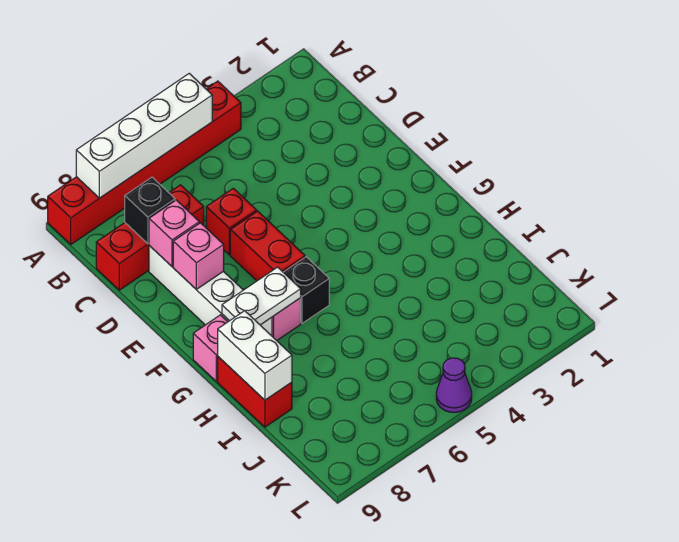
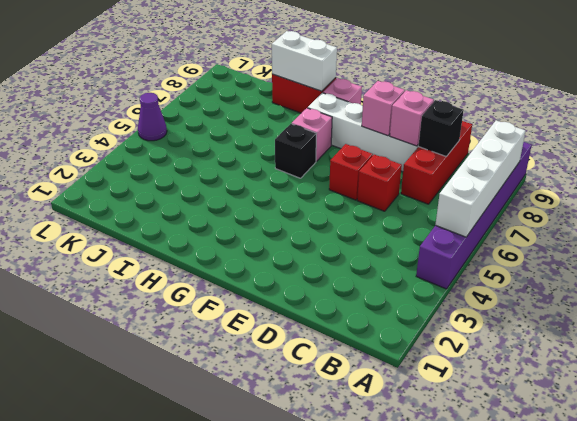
red 1x6 brick [48,81,241,244] -> purple 1x6 brick [416,142,532,289]
red 1x2 brick [230,211,305,281] -> red 1x1 brick [329,144,373,200]
white 1x2 plate [222,267,301,325] -> none

